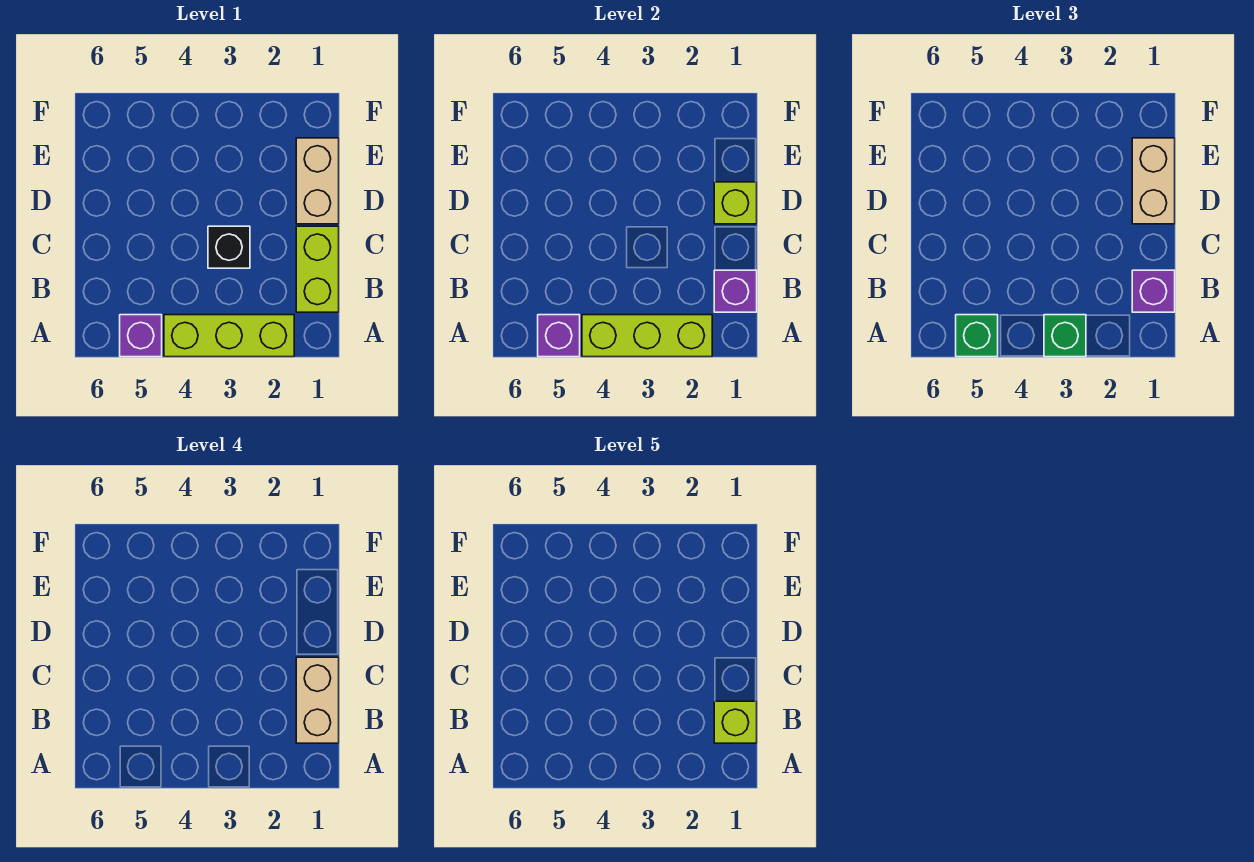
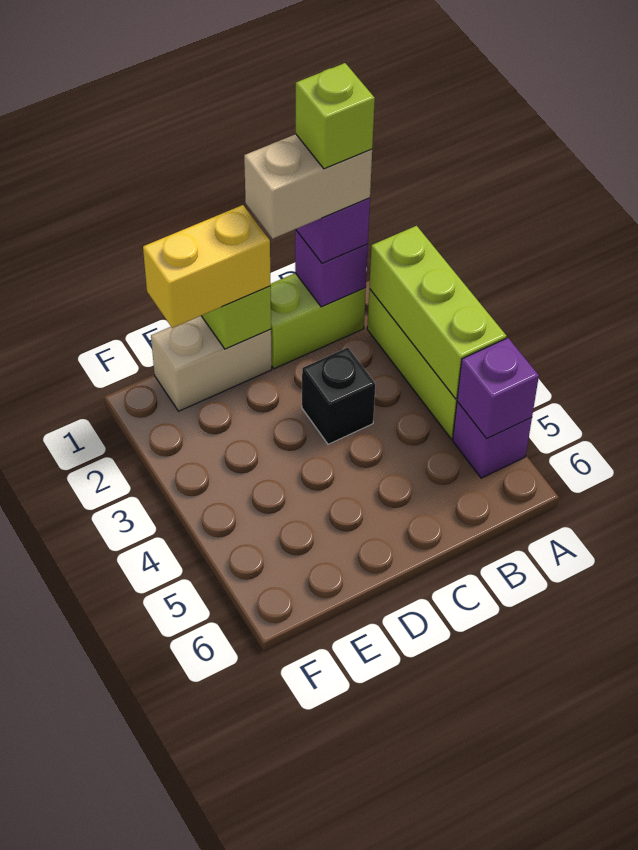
green 1x1 brick [1044,315,1086,357] -> none
green 1x1 brick [956,315,998,357] -> none
tan 1x2 brick [1132,138,1175,224] -> yellow 1x2 brick [143,205,271,328]

